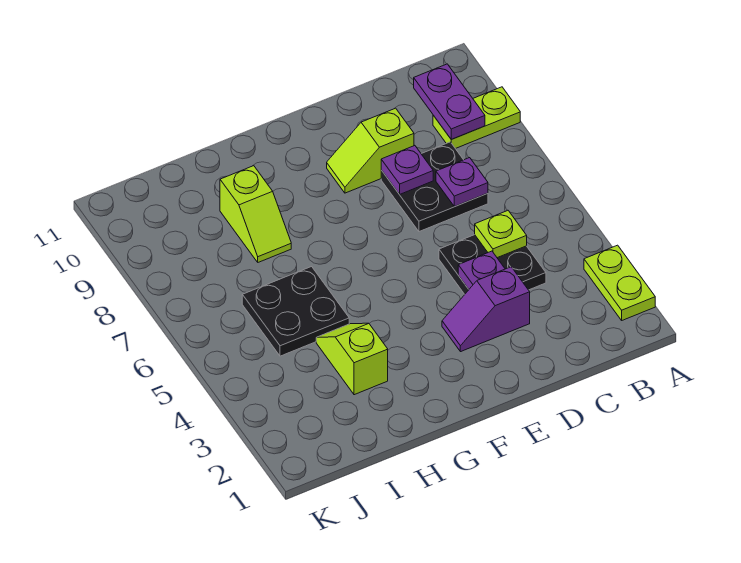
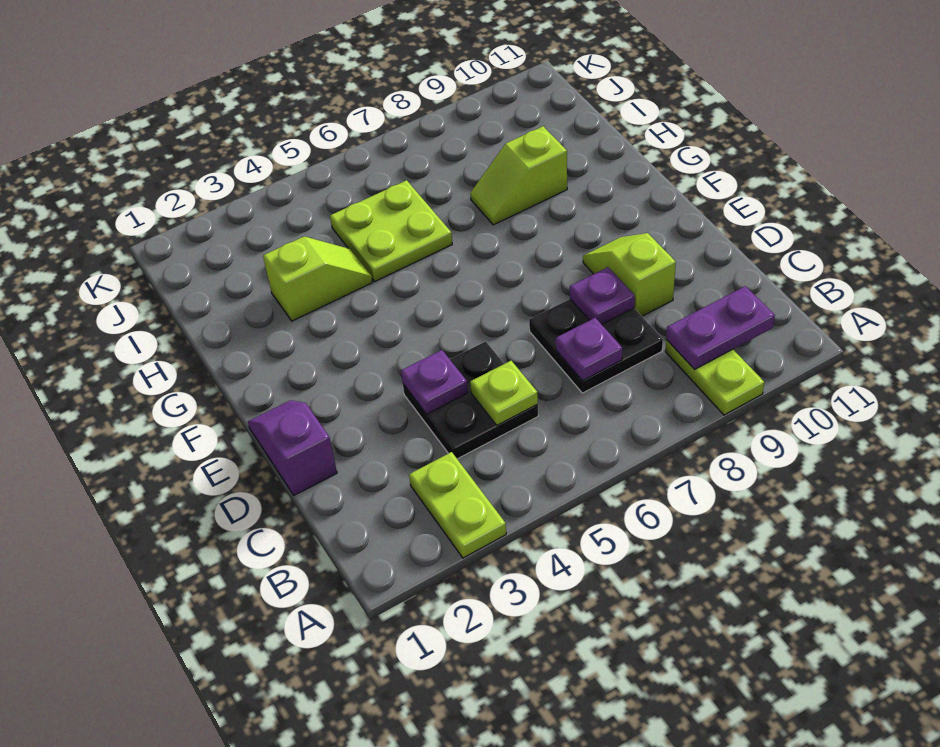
lime 1x2 plate [584,245,655,320] -> lime 1x2 plate turned to [409,452,506,558]
purple 1x2 slope [442,267,530,352] -> purple 1x2 slope moved to [248,400,337,495]
black 2x2 plate [242,267,349,356] -> lime 2x2 plate [330,180,452,281]

